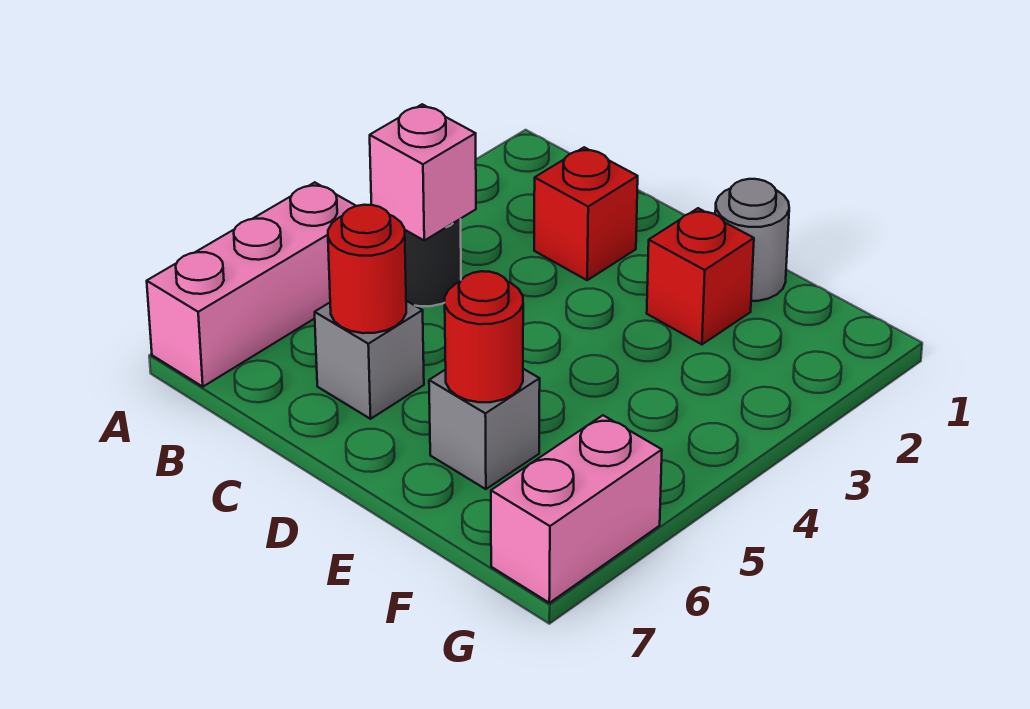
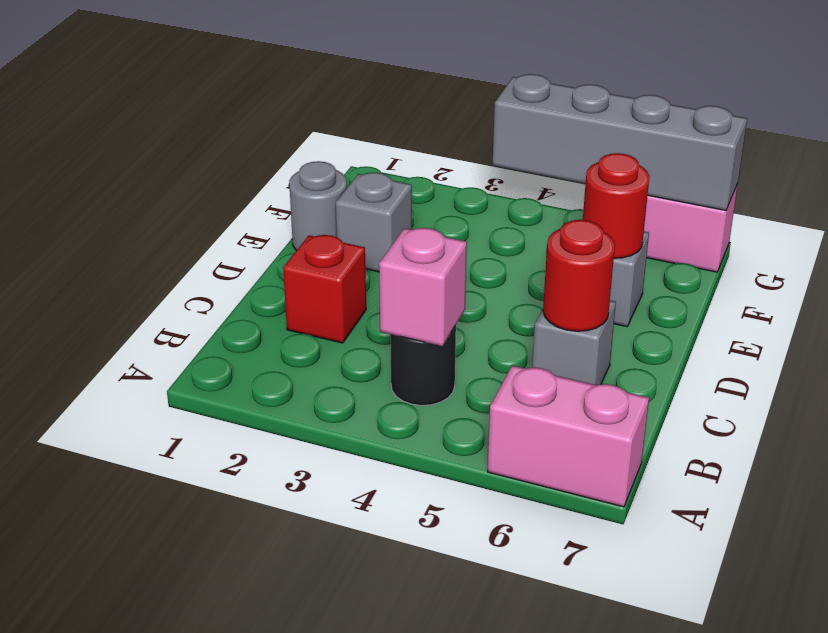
pink 1x3 brick [147,182,356,387] -> pink 1x2 brick [488,366,649,507]
red 1x1 brick [647,208,754,344] -> grey 1x1 brick [336,173,412,272]
none -> grey 1x4 brick [493,74,747,210]

